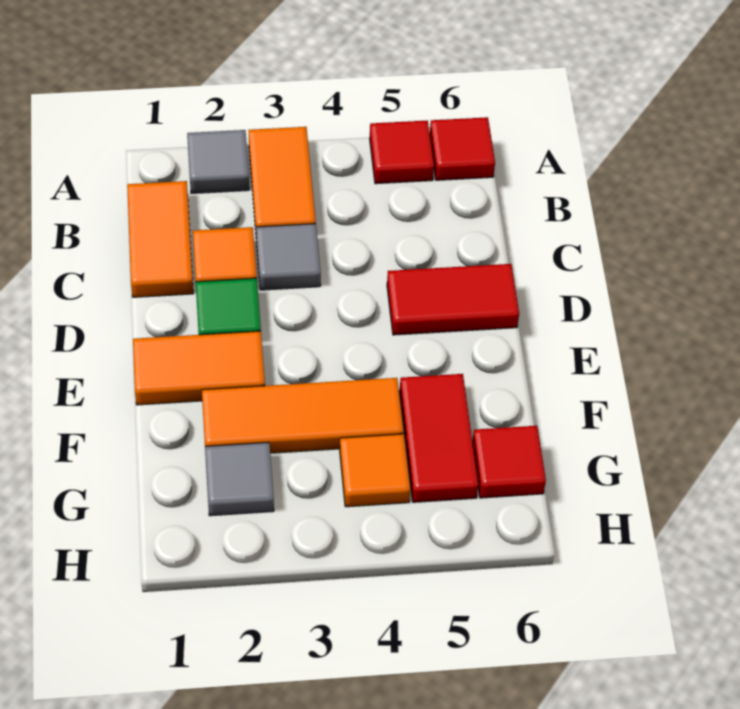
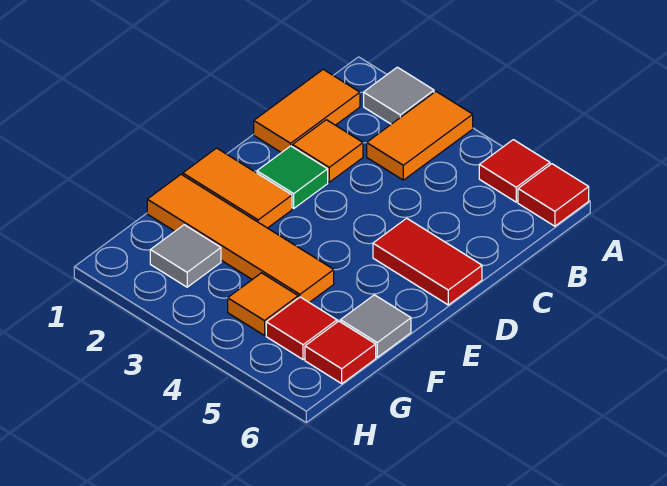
grey 1x1 tile [256,224,321,290] -> grey 1x1 tile moved to [341,295,411,357]
orange 1x3 tile [202,378,404,453] -> orange 1x4 tile [147,174,334,303]
red 1x2 tile [399,374,478,502] -> red 1x1 tile [266,297,337,360]

